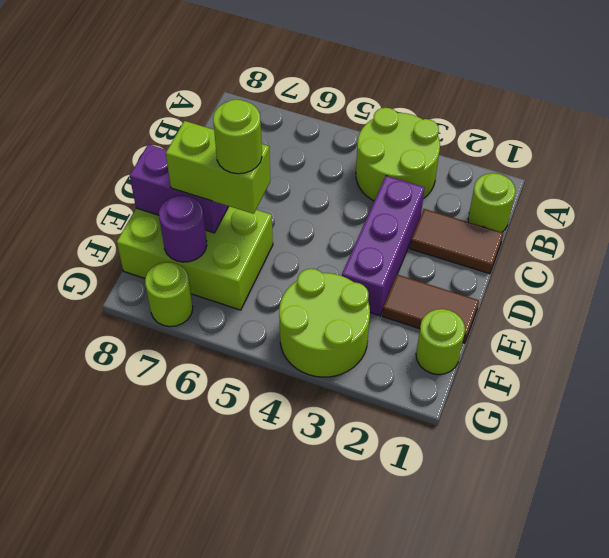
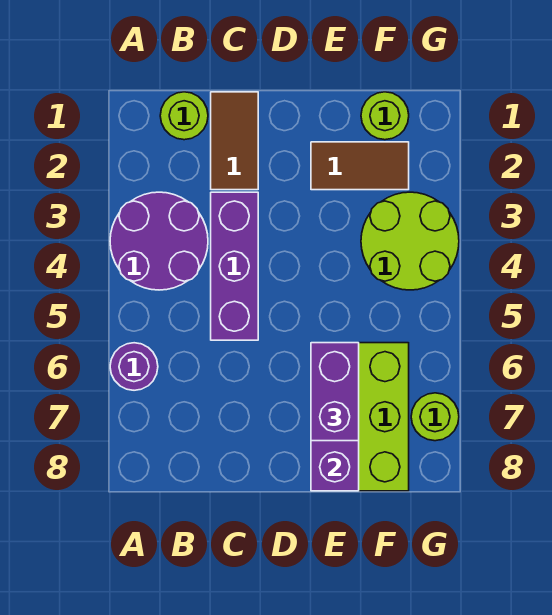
lime 2x2 round brick [356,108,440,201] -> purple 2x2 round brick [110,192,208,290]
purple 1x3 brick [342,176,425,316] -> purple 1x3 brick turned to [211,192,258,340]
brown 1x2 tile [382,275,479,343] -> brown 1x2 tile turned to [311,142,409,190]
lime 1x2 brick [166,121,270,214] -> purple 1x2 brick [311,343,359,441]
lime 1x1 round brick [213,100,262,174] -> none
purple 1x1 round brick [159,195,207,262] -> purple 1x1 round brick moved to [110,343,158,390]

